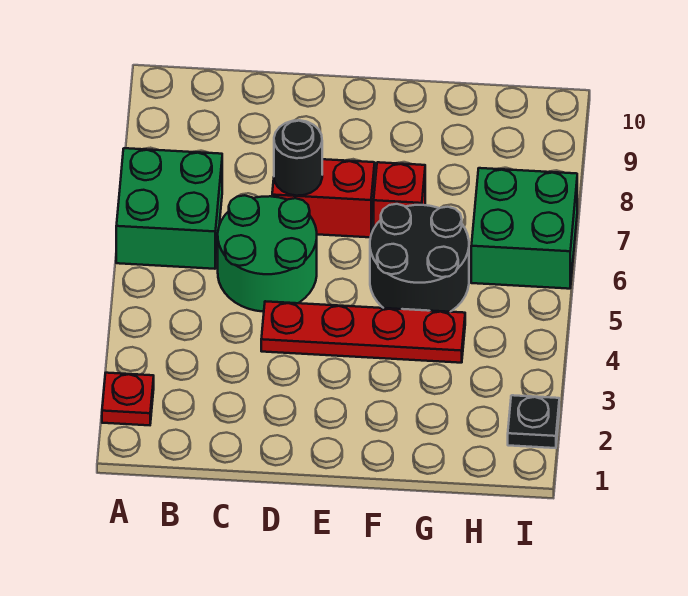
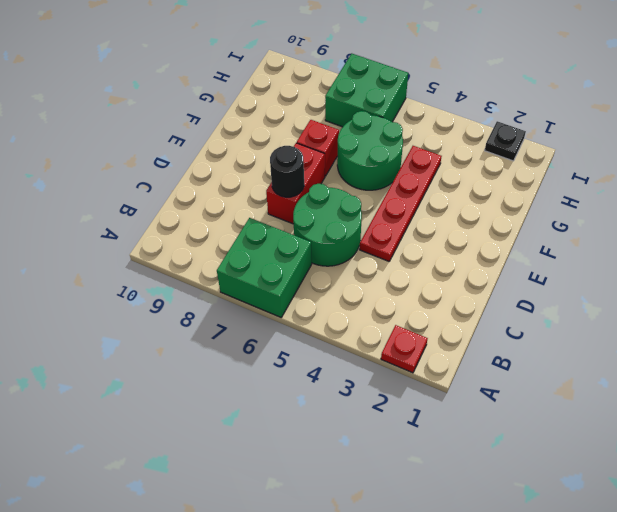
black 2x2 round brick [370,204,469,312] -> green 2x2 round brick [337,111,403,190]

